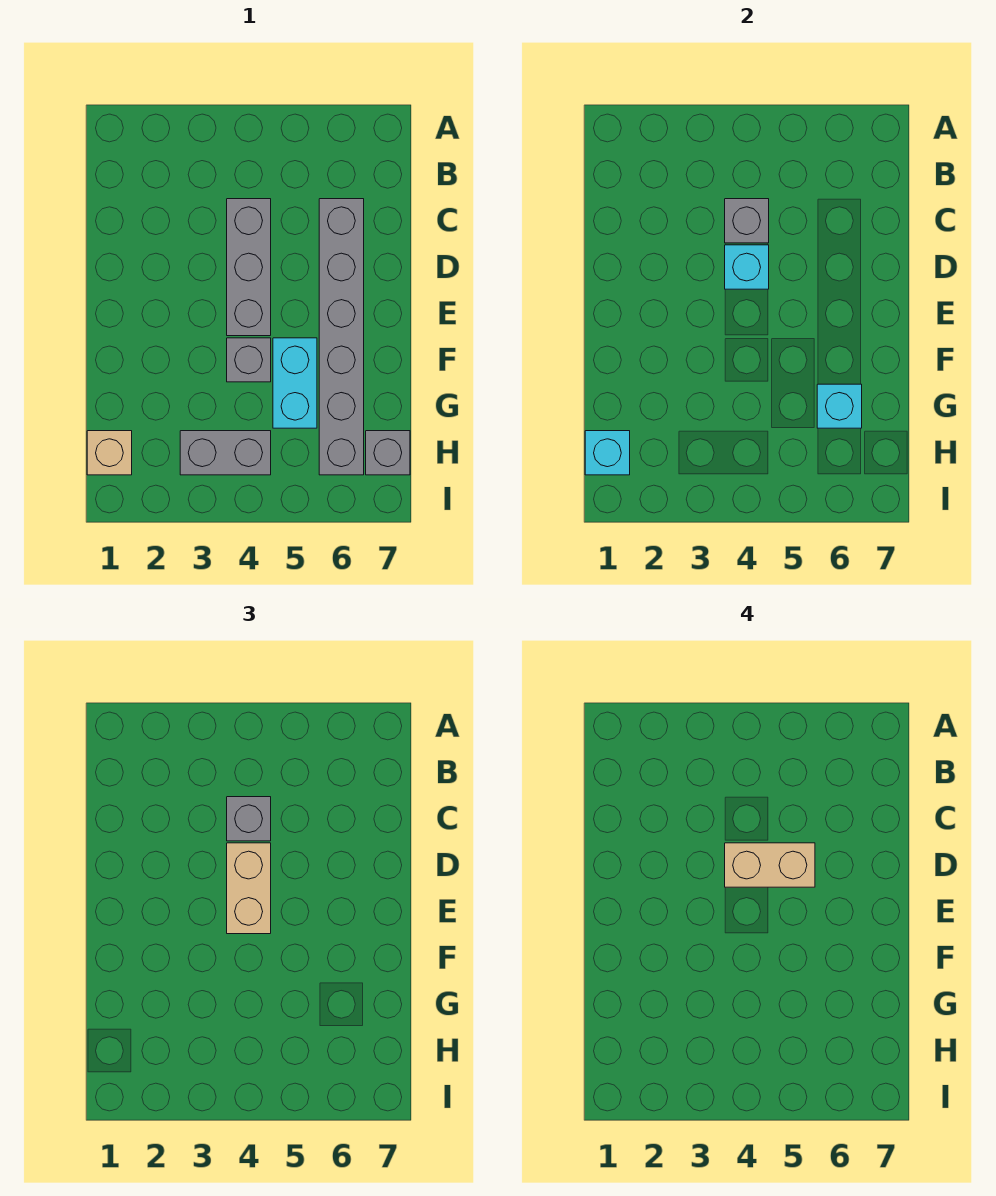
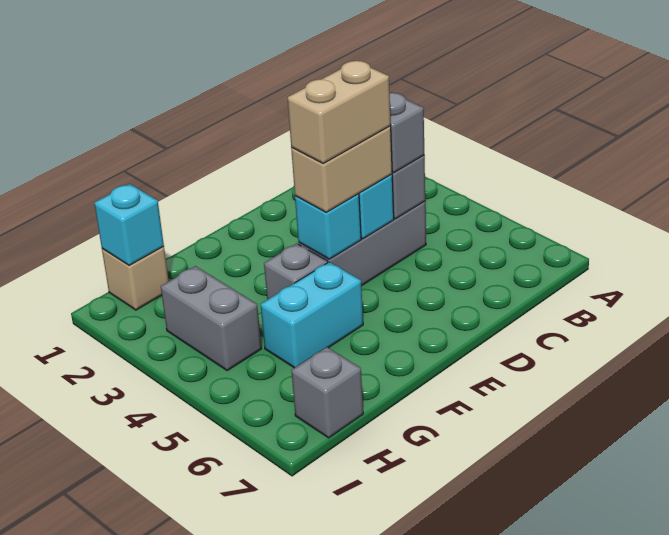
grey 1x6 brick [319,199,364,475] -> none
tan 1x2 brick [725,843,815,887] -> tan 1x2 brick turned to [287,61,391,164]
cyan 1x1 brick [817,384,862,428] -> cyan 1x1 brick moved to [295,194,361,259]

